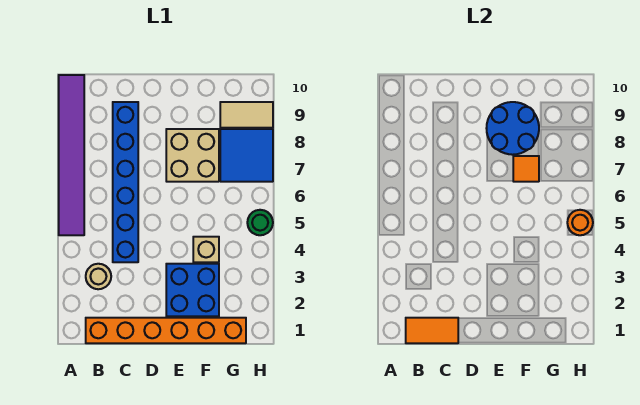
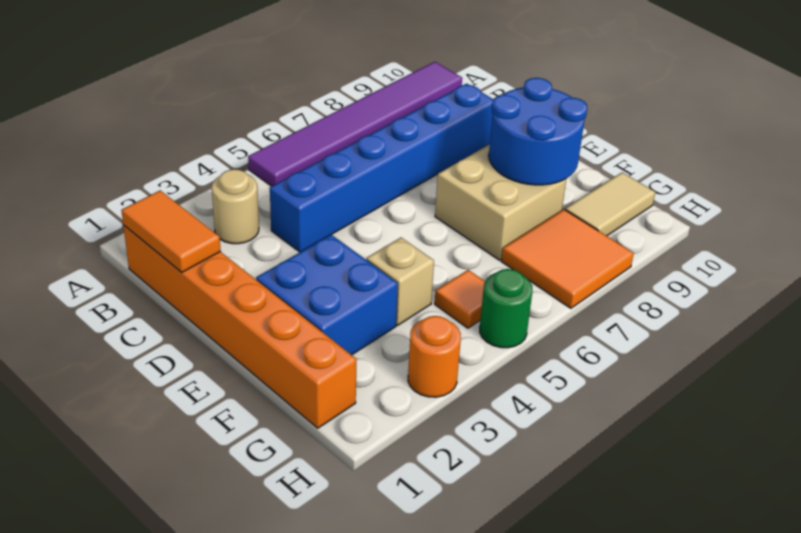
orange 1x1 tile [513,156,539,182] -> orange 1x1 tile moved to [435,270,485,328]
blue 2x2 tile [220,129,273,182] -> orange 2x2 tile [501,209,634,308]
tan 1x2 tile [220,102,273,128] -> tan 1x2 tile turned to [565,172,655,236]
orange 1x1 round brick [567,210,593,235] -> orange 1x1 round brick moved to [408,316,461,397]

